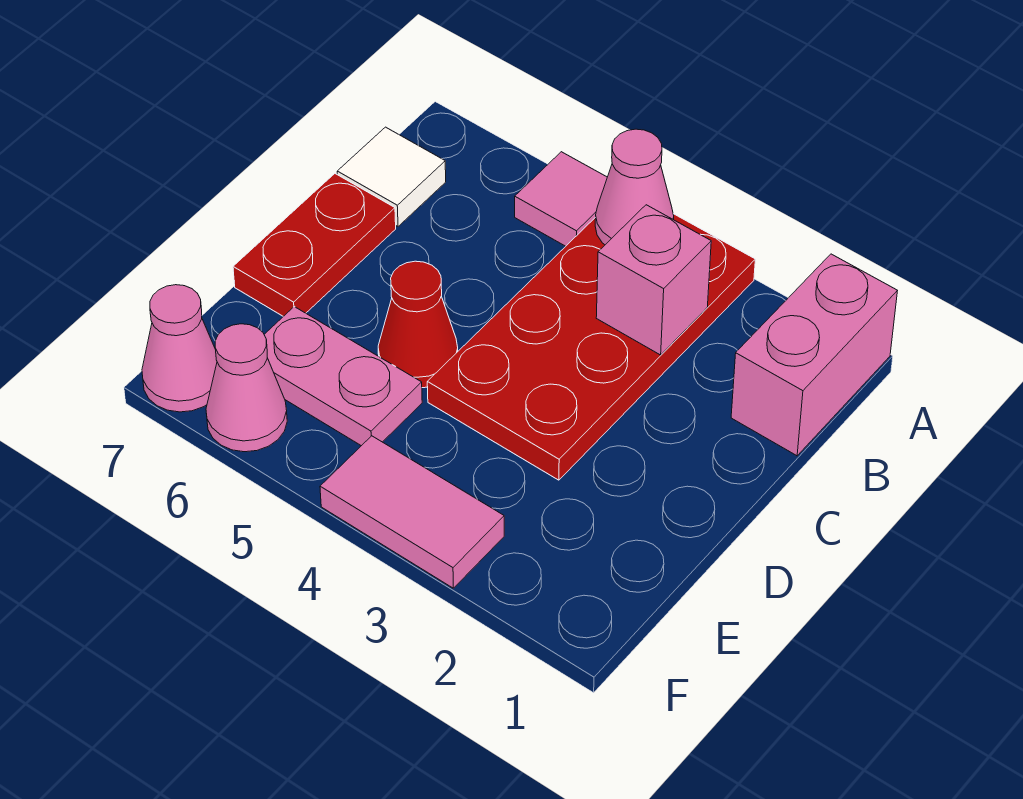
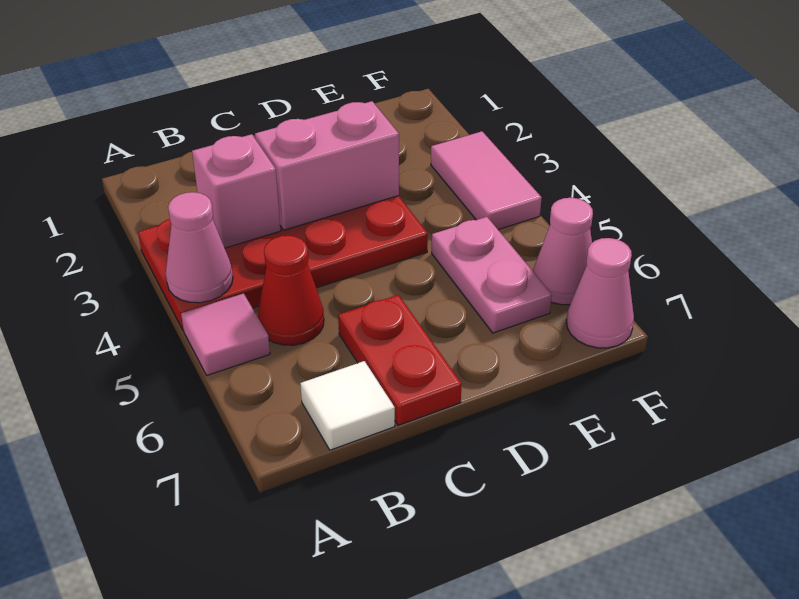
pink 1x2 brick [731,254,897,456] -> pink 1x2 brick moved to [255,101,399,230]
red 1x2 plate [233,174,396,316] -> red 1x2 plate turned to [338,295,462,425]
red 1x1 cone [378,261,458,388] -> red 1x1 cone moved to [258,235,324,345]

